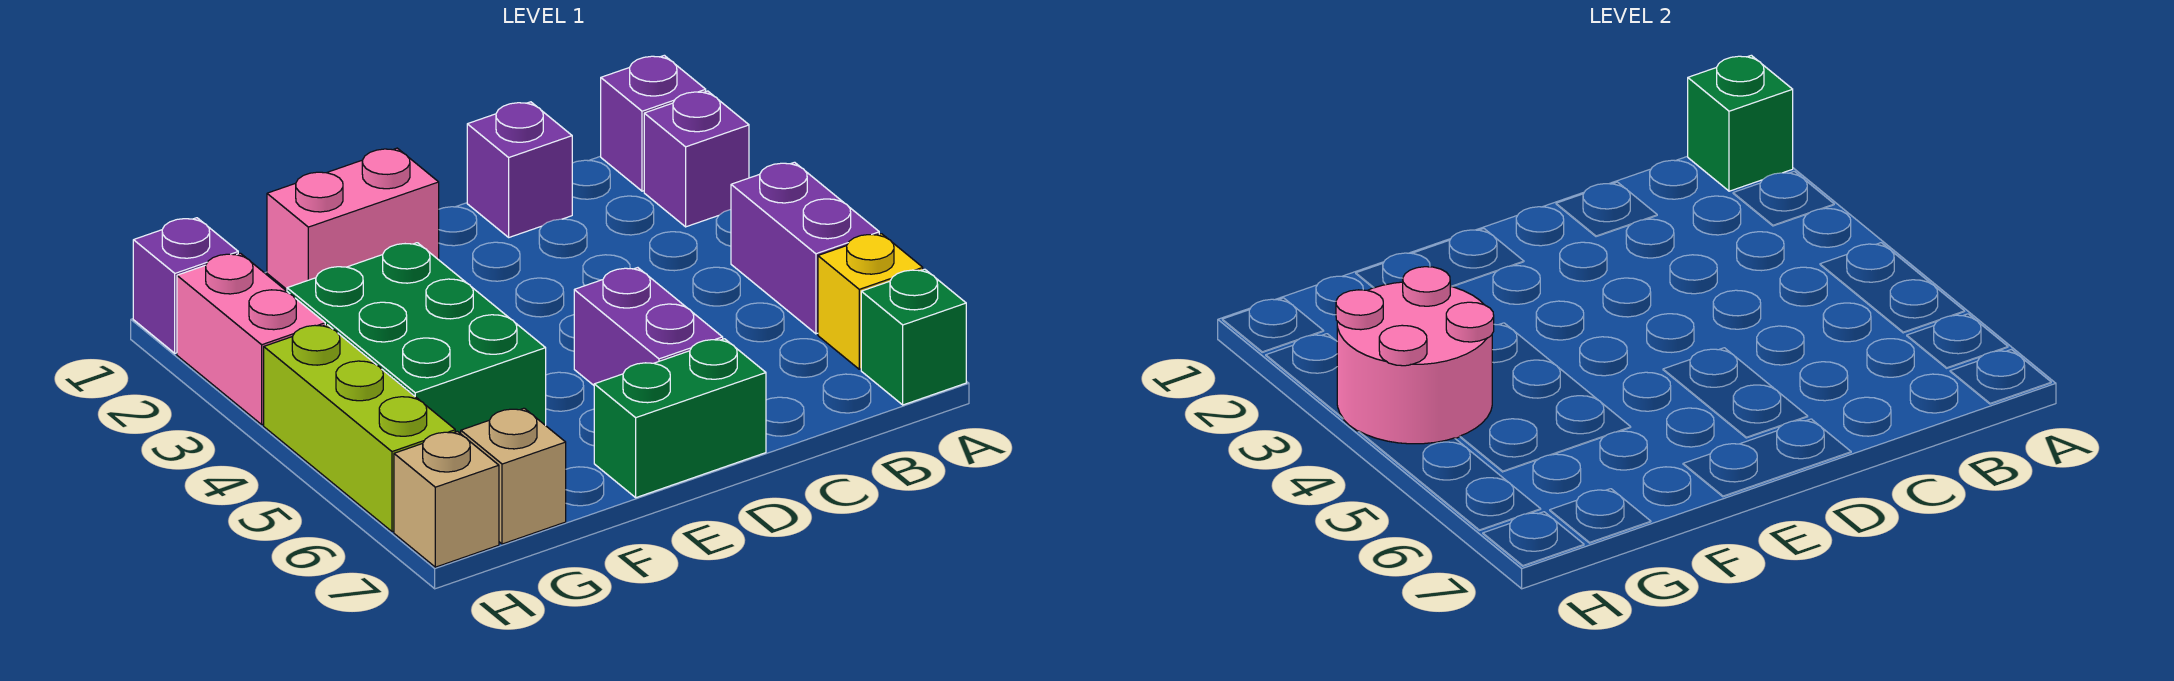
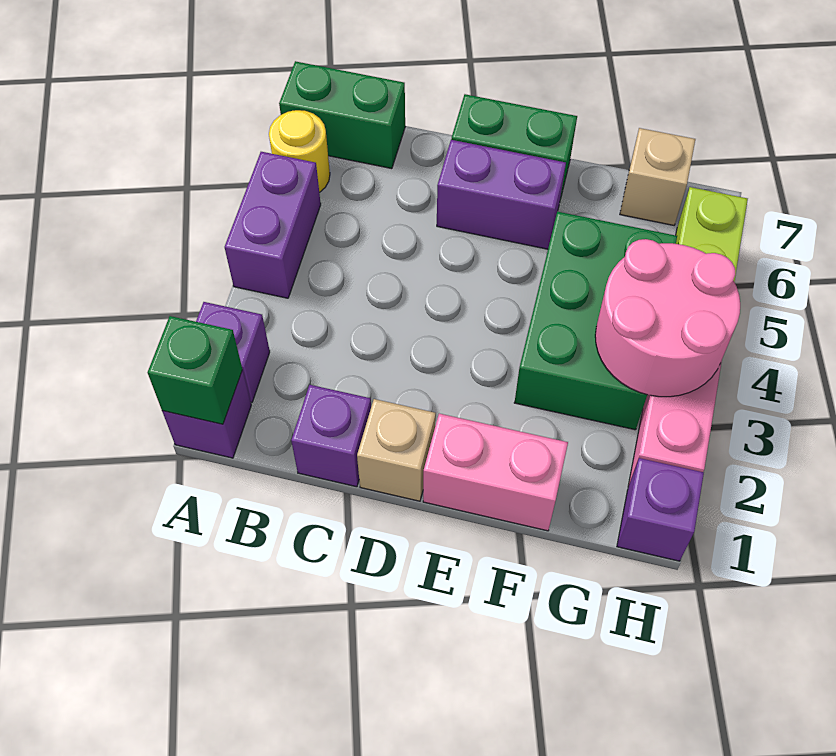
yellow 1x1 brick [818,234,923,369] -> yellow 1x1 round brick [269,110,330,193]
green 1x1 brick [861,269,966,405] -> green 1x2 brick [279,61,405,169]
purple 1x2 brick [574,268,723,385] -> purple 1x2 brick turned to [437,140,566,249]
tan 1x1 brick [394,431,499,567] -> tan 1x1 brick moved to [357,399,436,501]

